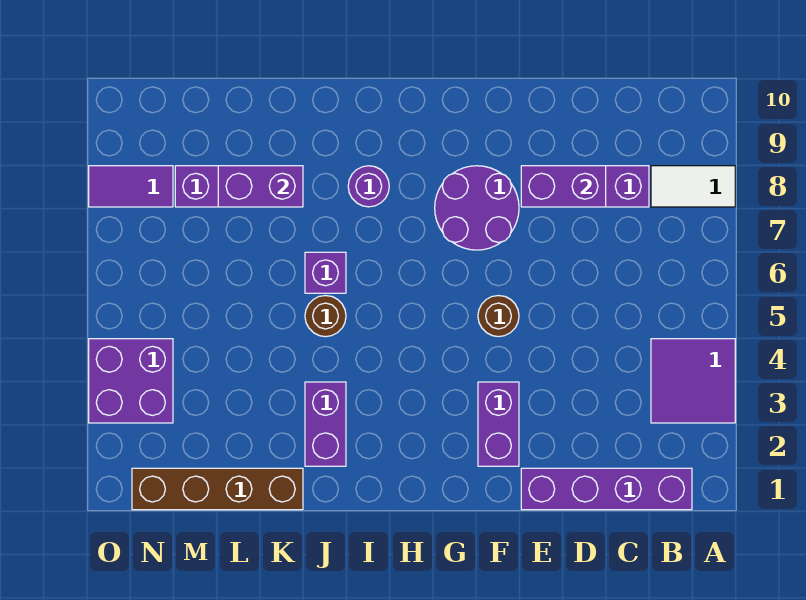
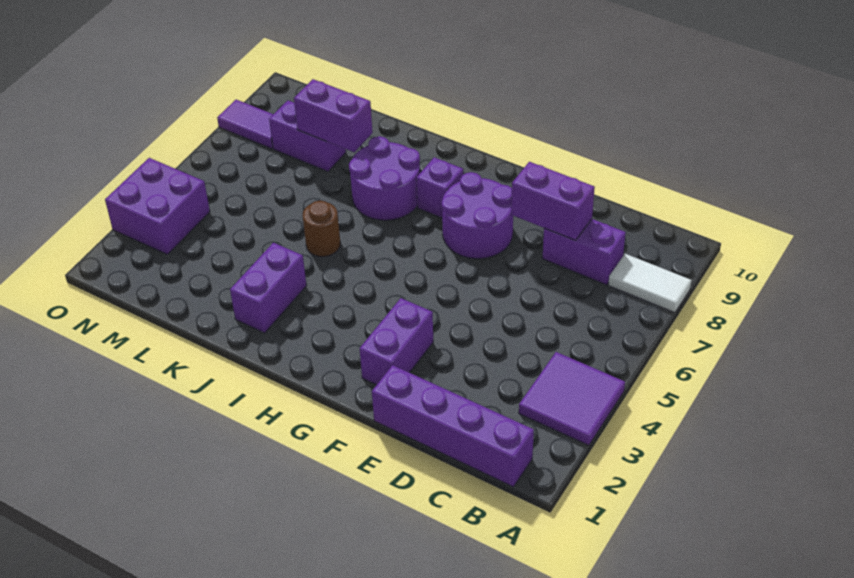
brown 1x1 round brick [478,296,519,337] -> none
purple 1x1 round brick [348,166,389,207] -> purple 2x2 round brick [349,136,420,220]
purple 1x1 brick [305,252,346,293] -> purple 1x1 brick moved to [416,157,463,218]
brown 1x4 brick [132,468,303,510] -> none

